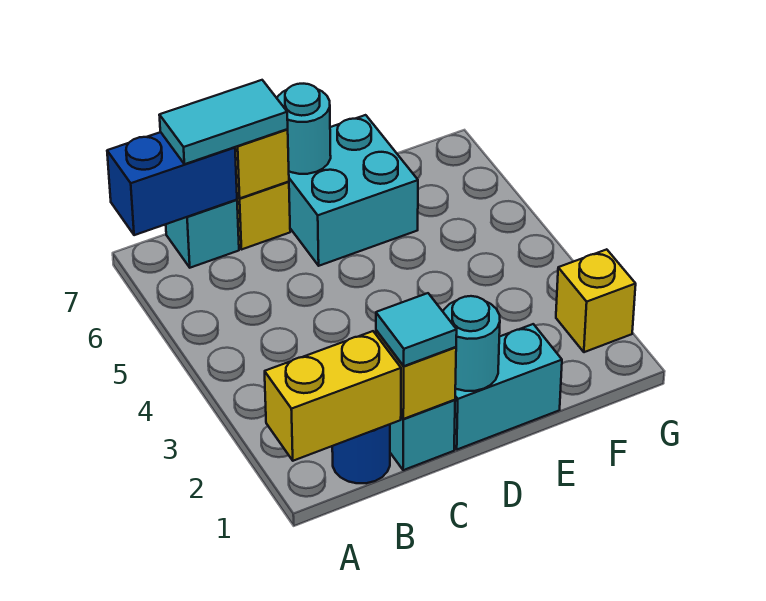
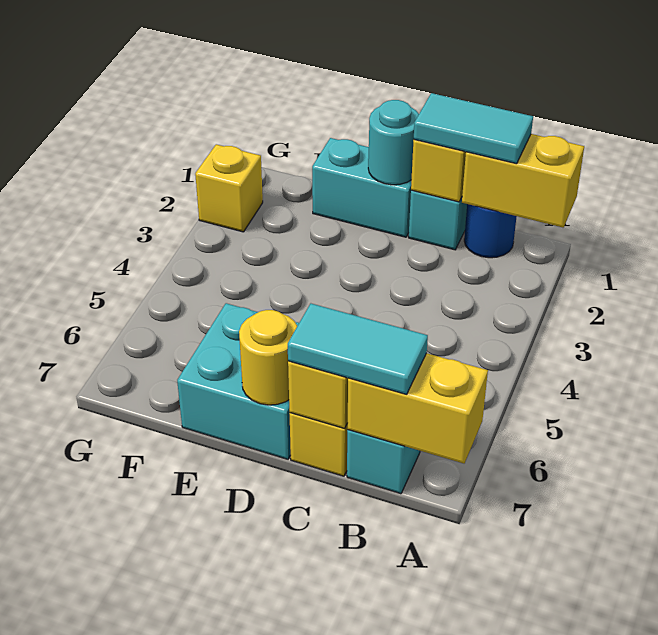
blue 1x2 brick [107,132,237,235] -> yellow 1x2 brick [347,353,488,463]
cyan 1x1 tile [376,293,457,366] -> cyan 1x2 tile [414,93,533,164]
cyan 1x1 round brick [277,84,331,174] -> yellow 1x1 round brick [239,310,297,405]

